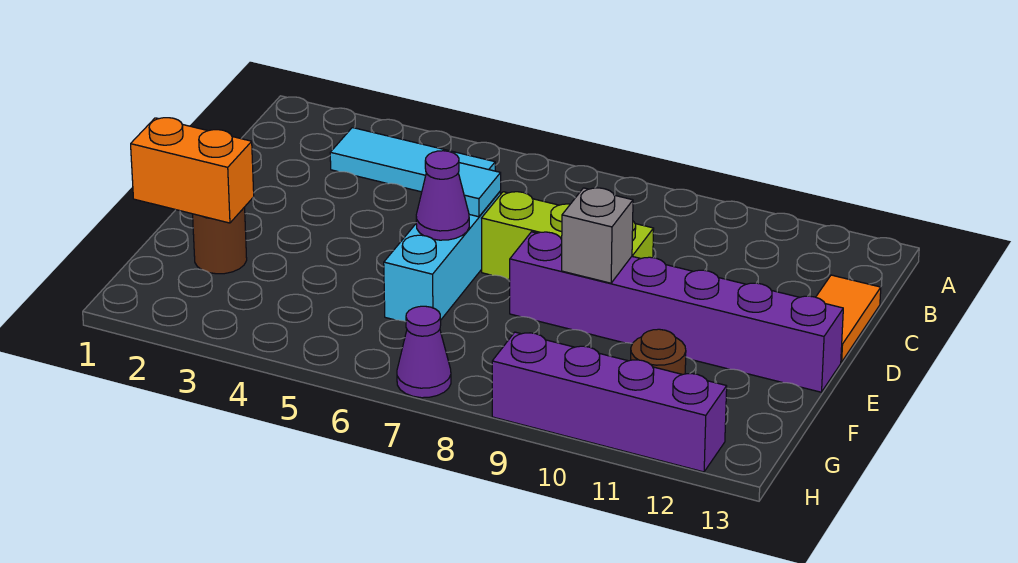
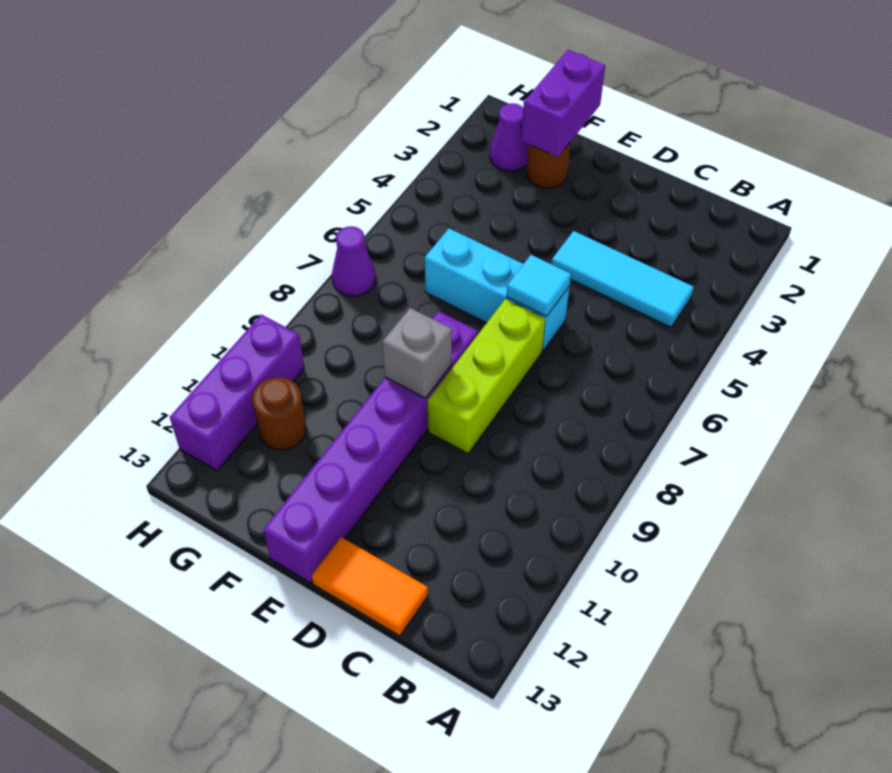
cyan 1x3 tile [330,128,495,192] -> cyan 1x3 tile turned to [552,231,693,327]
purple 1x1 cone [416,151,469,240] -> purple 1x1 cone moved to [490,103,529,171]
orange 1x2 brick [131,118,254,223] -> purple 1x2 brick [521,50,605,157]
purple 1x4 brick [492,332,727,472] -> purple 1x3 brick [170,314,304,471]

